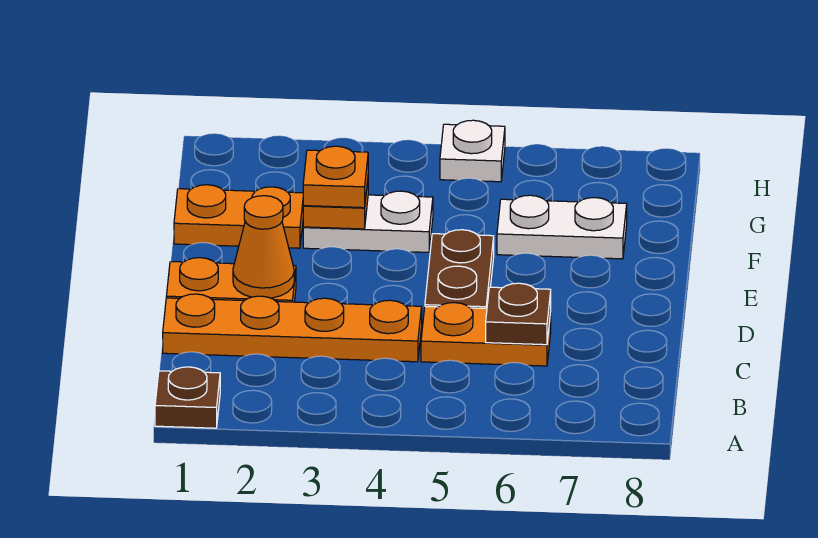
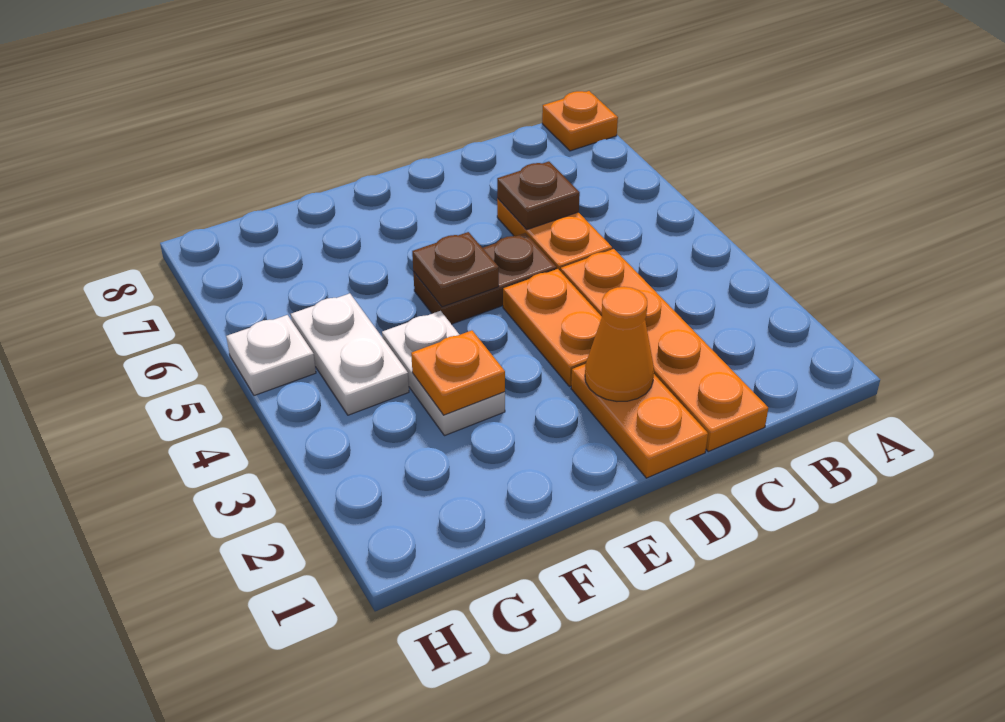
brown 1x1 plate [155,367,220,428] -> brown 1x1 plate moved to [412,232,499,307]
orange 1x2 plate [174,185,303,248] -> orange 1x2 plate moved to [503,269,602,387]
orange 1x1 plate [303,146,368,208] -> orange 1x1 plate moved to [542,91,618,151]
white 1x2 plate [497,195,627,259] -> white 1x2 plate moved to [291,293,409,415]

